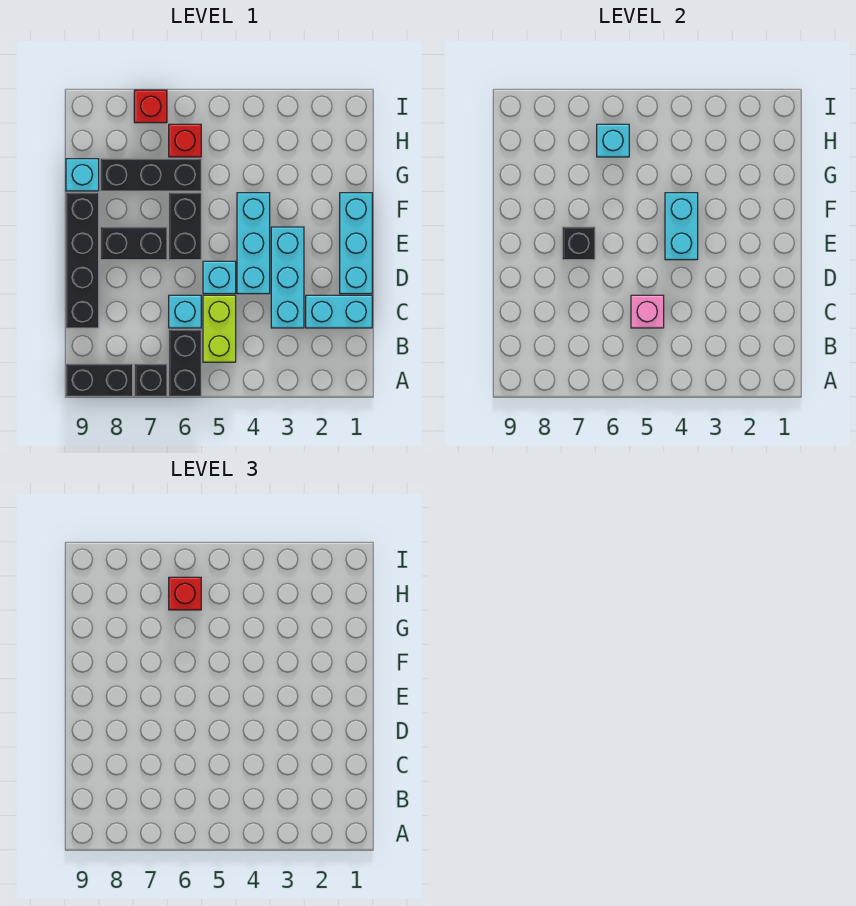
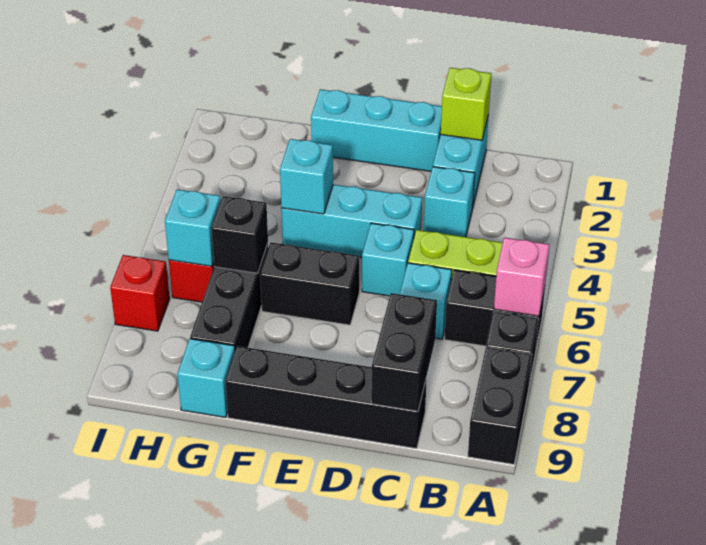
none -> lime 1x1 brick [441,68,491,140]
cyan 1x3 brick [271,227,304,328] -> cyan 1x1 brick [424,167,475,237]
pink 1x1 brick [631,295,664,328] -> pink 1x1 brick moved to [494,238,550,316]
cyan 1x2 brick [665,193,698,260] -> cyan 1x1 brick [280,139,333,214]
black 1x2 brick [100,227,167,260] -> black 1x2 brick moved to [371,293,437,411]
black 1x1 brick [562,227,595,260] -> black 1x1 brick moved to [211,196,268,273]
red 1x1 brick [169,577,201,610] -> none

